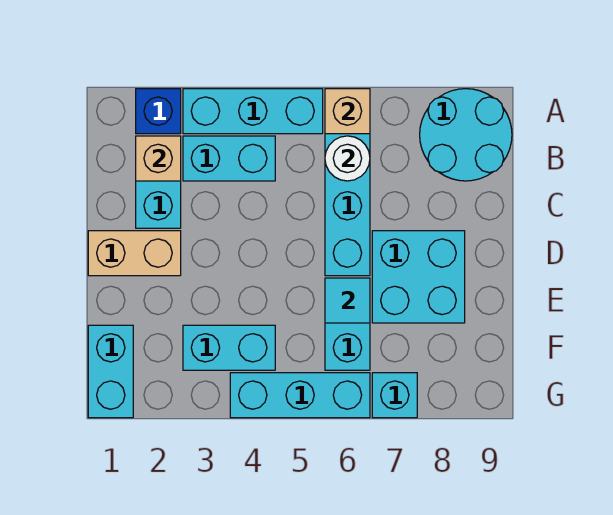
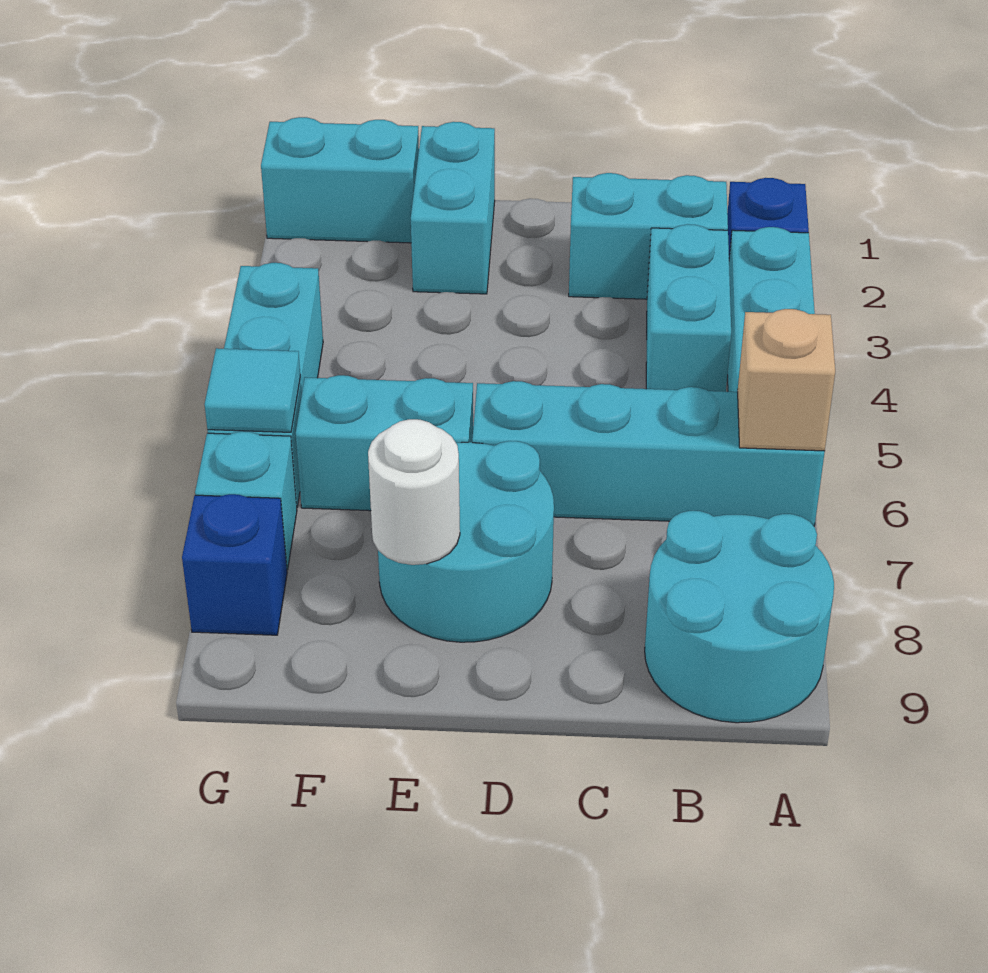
tan 1x1 brick [136,136,181,181] -> none
white 1x1 round brick [325,136,370,181] -> white 1x1 round brick moved to [368,419,460,565]
tan 1x2 brick [88,231,181,276] -> none
cyan 2x2 brick [372,231,465,323] -> cyan 2x2 round brick [378,441,554,642]
cyan 1x1 tile [325,278,370,323] -> cyan 1x1 tile moved to [204,348,300,432]
cyan 1x2 brick [183,325,275,370] -> cyan 1x2 brick moved to [411,122,495,294]
none -> blue 1x1 brick [182,494,287,635]

